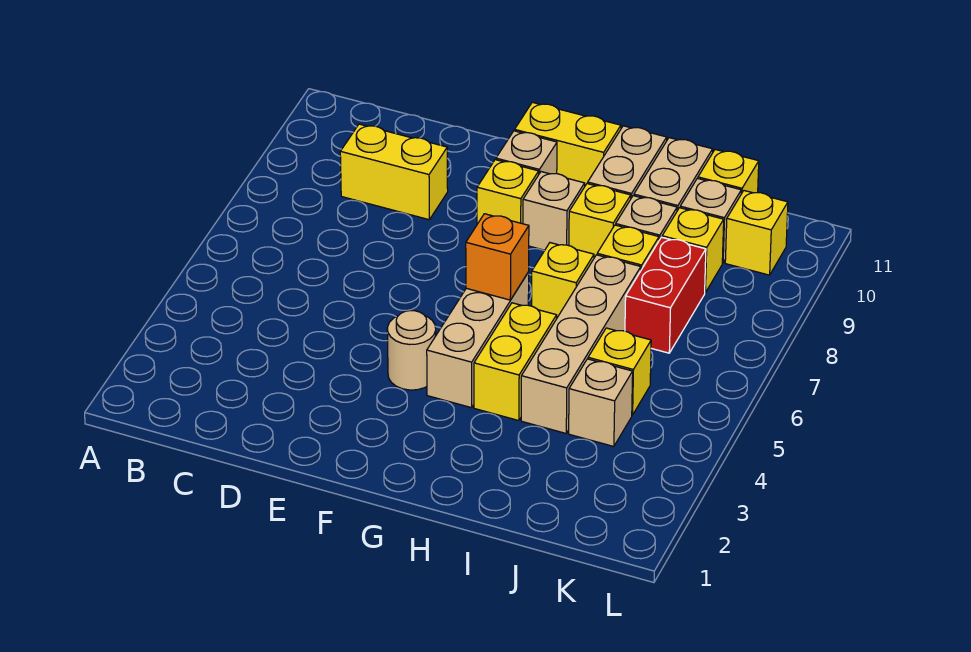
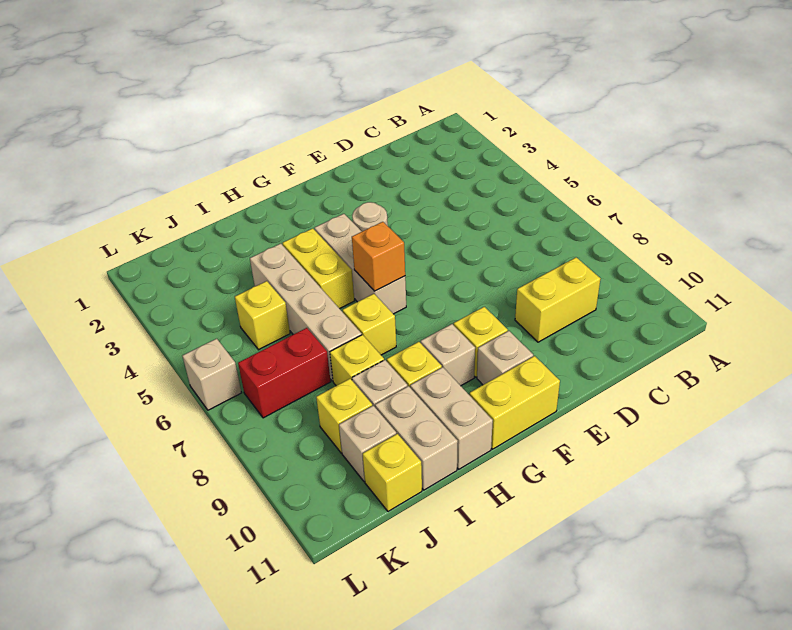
tan 1x1 brick [569,359,633,447] -> tan 1x1 brick moved to [183,339,242,410]
red 1x2 brick [625,237,706,353] -> red 1x2 brick turned to [238,328,331,418]
yellow 1x1 brick [725,191,788,275] -> none

